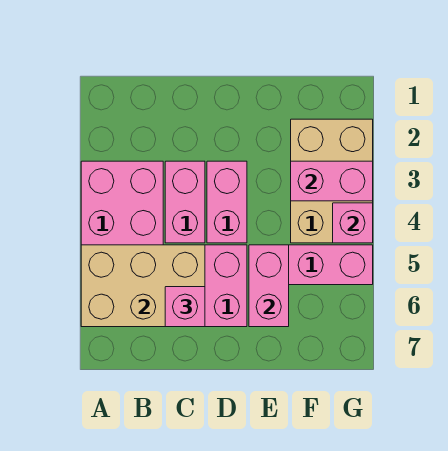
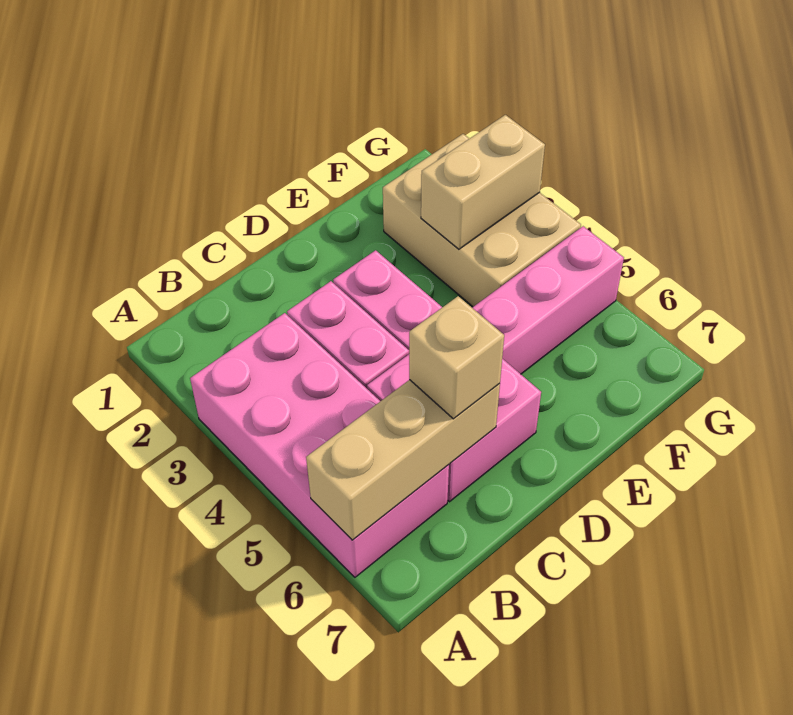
tan 2x3 brick [81,245,205,327] -> tan 1x3 brick [306,380,500,540]
pink 1x1 brick [165,287,205,327] -> tan 1x1 brick [409,296,504,419]
pink 1x2 brick [249,245,289,327] -> none
pink 1x2 brick [291,161,373,201] -> tan 1x2 brick [421,115,545,249]
pink 1x1 brick [333,203,373,243] -> none

